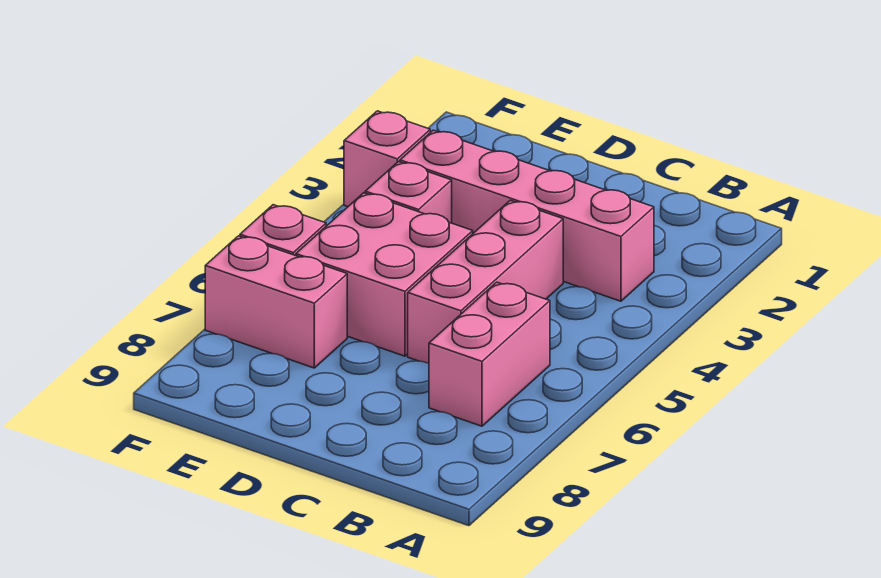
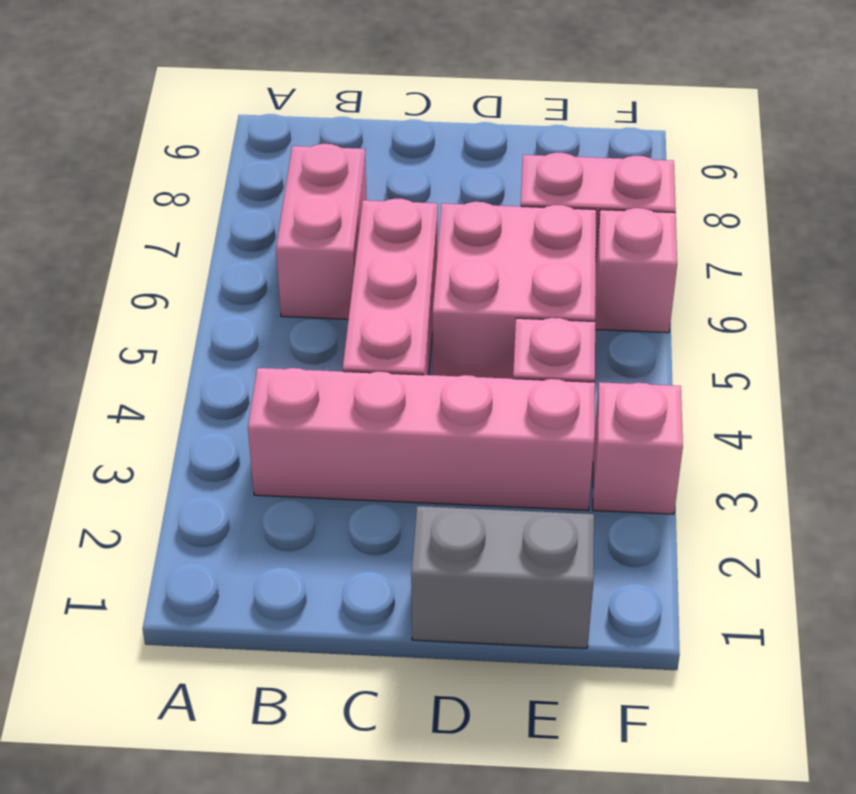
none -> grey 1x2 brick [411,506,594,648]

